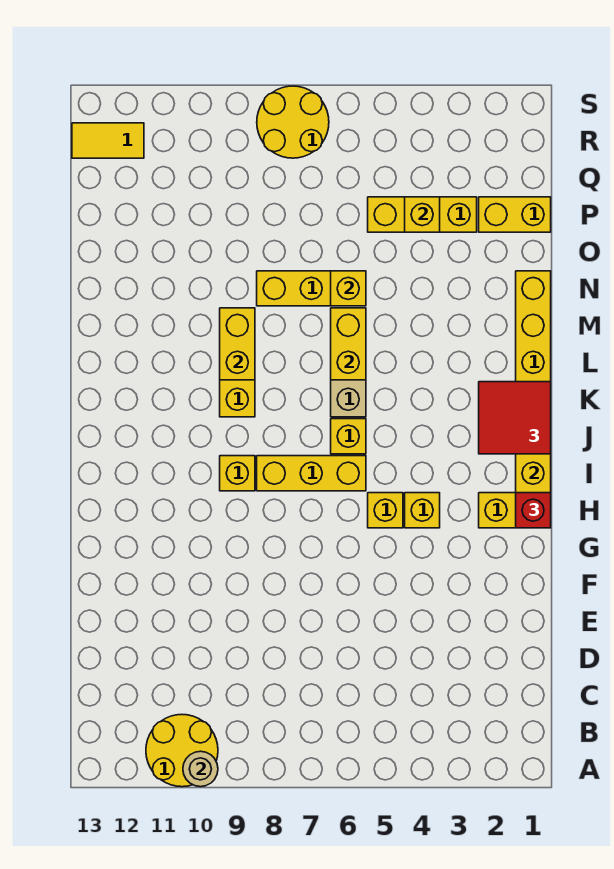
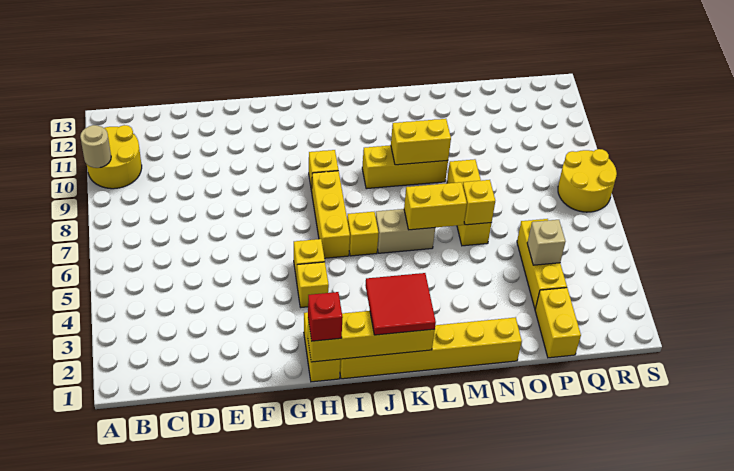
yellow 1x1 brick [405,197,440,232] -> tan 1x1 brick [527,220,566,265]
yellow 1x2 tile [72,123,144,158] -> none

